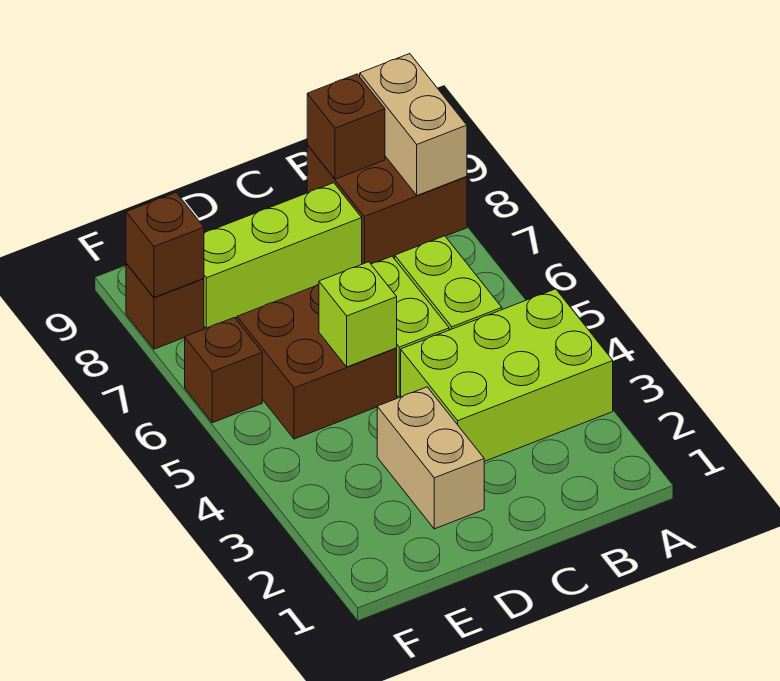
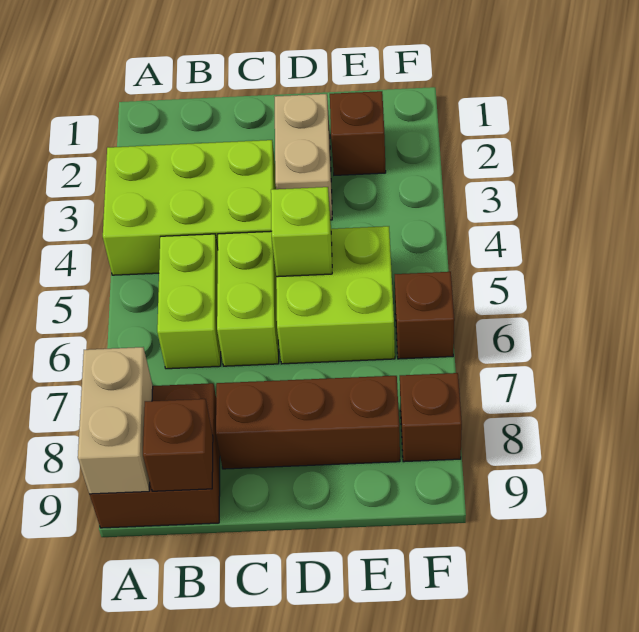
lime 1x3 brick [204,183,362,328] -> brown 1x3 brick [216,376,400,469]
brown 2x2 brick [237,284,397,439] -> lime 2x2 brick [276,226,395,364]
brown 1x1 brick [126,193,204,298] -> brown 1x1 brick moved to [330,91,386,175]

